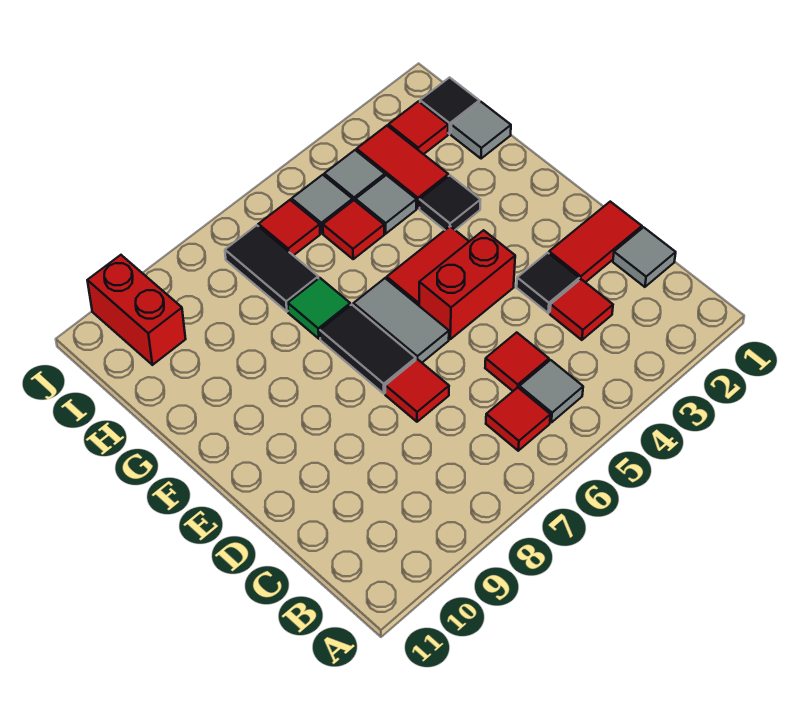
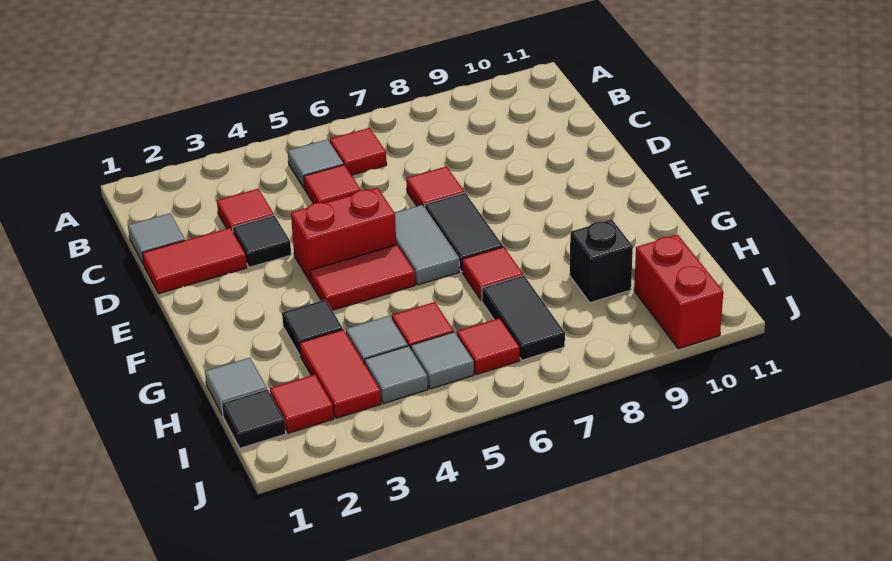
green 1x1 tile [288,278,350,339] -> red 1x1 tile [462,247,523,300]
none -> black 1x1 brick [570,219,633,303]

